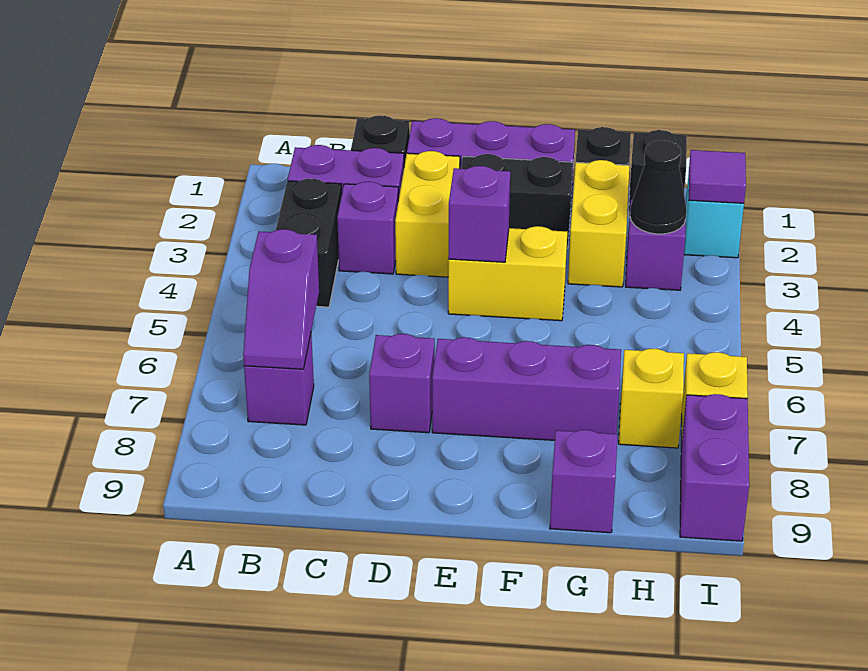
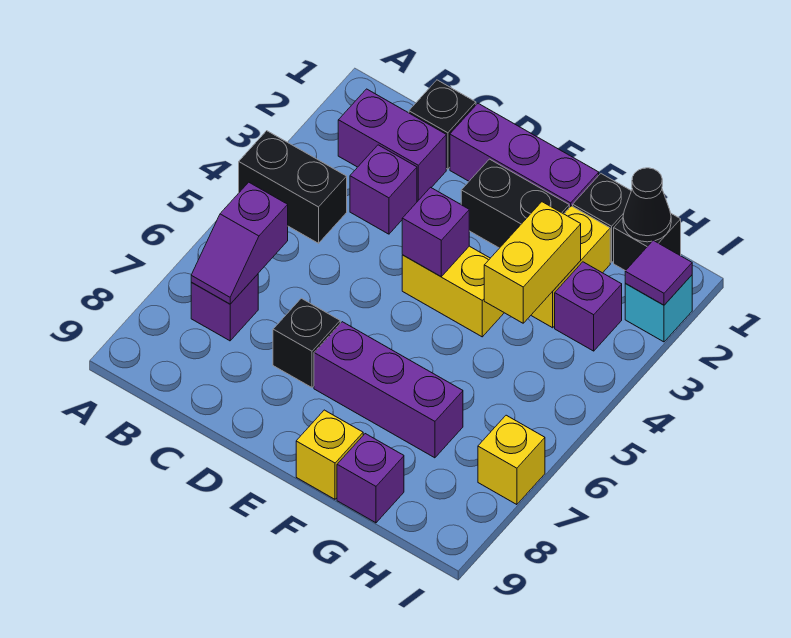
black 1x2 brick [276,179,342,307] -> black 1x2 brick turned to [239,131,347,243]
yellow 1x2 brick [395,151,460,277] -> yellow 1x2 brick moved to [484,202,581,323]
purple 1x1 brick [369,334,435,433] -> black 1x1 brick [273,298,340,387]
black 1x1 cone [630,140,686,234] -> black 1x1 cone moved to [623,168,671,242]
yellow 1x1 brick [619,348,684,448] -> yellow 1x1 brick moved to [296,410,363,499]
purple 1x2 brick [680,394,749,541] -> none

